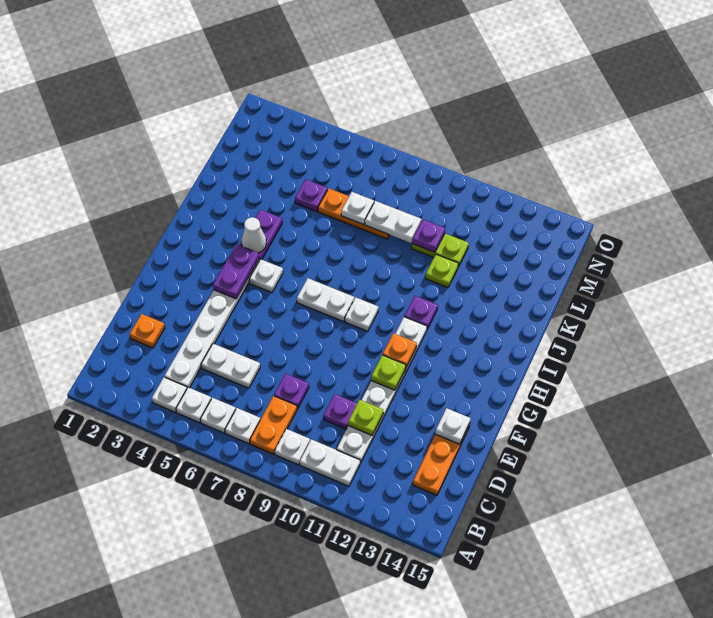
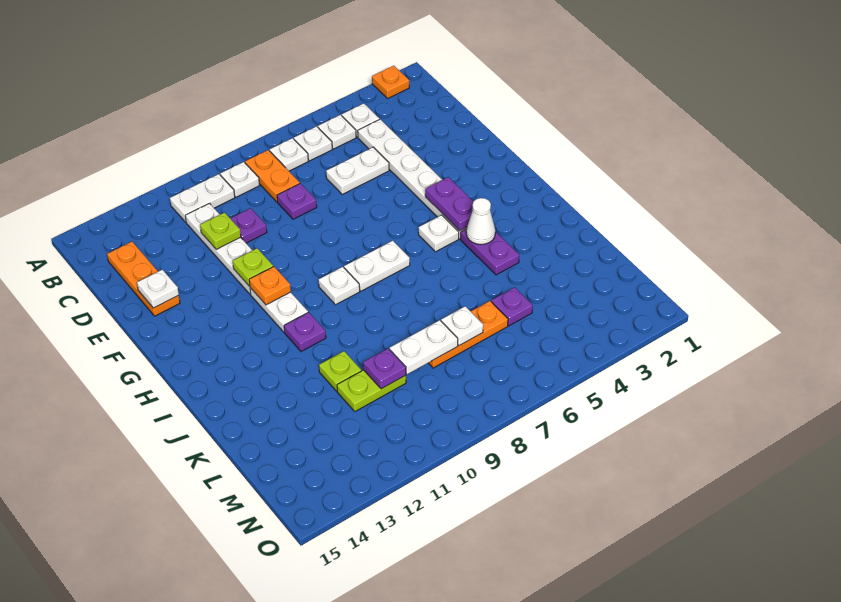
orange 1x1 plate [129,314,165,348] -> orange 1x1 plate moved to [372,66,409,98]

